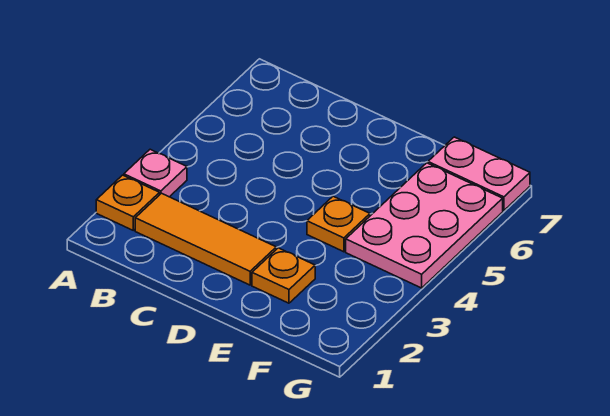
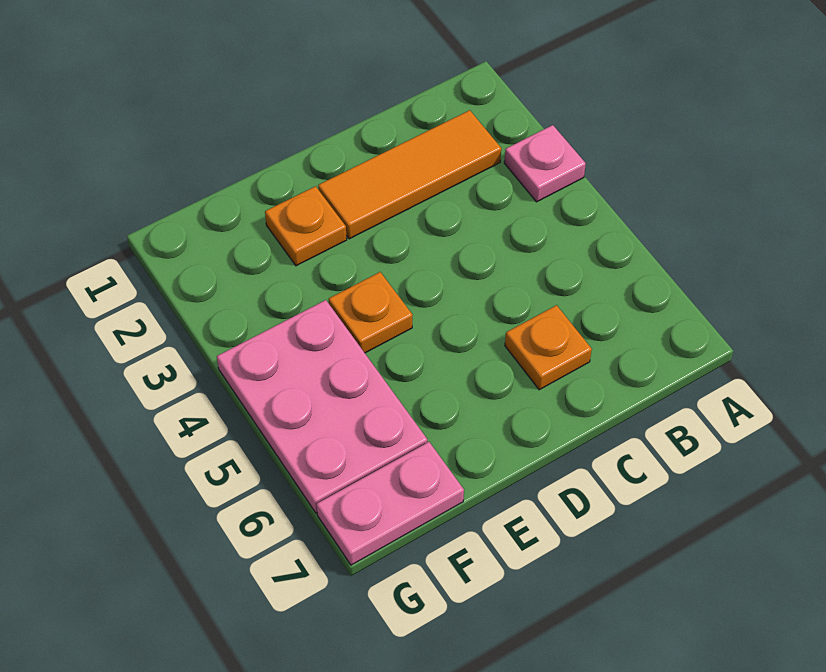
orange 1x1 plate [96,175,160,230] -> orange 1x1 plate moved to [505,305,592,390]

